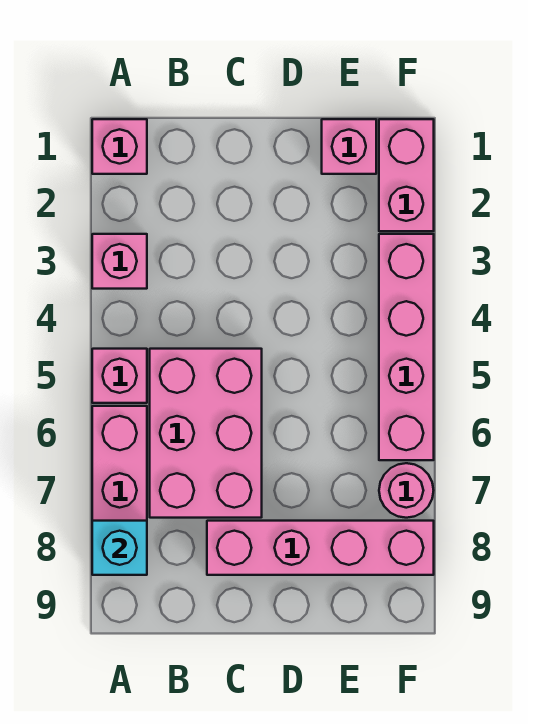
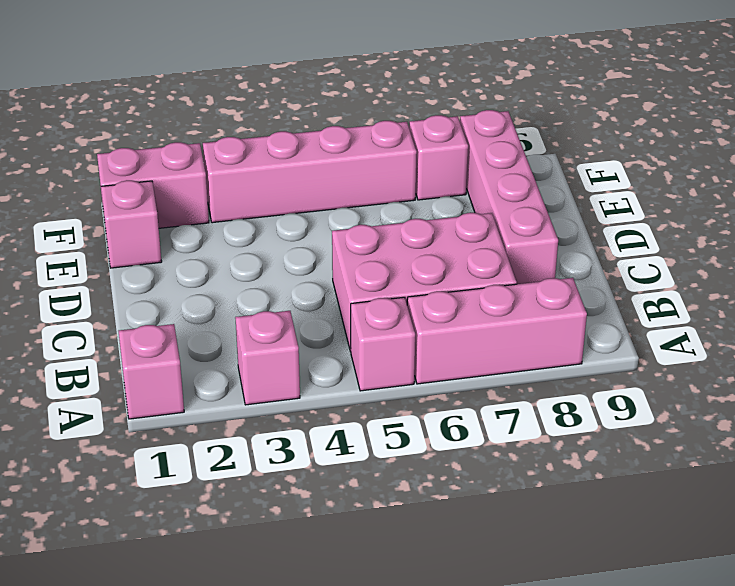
cyan 1x1 brick [92,521,147,575] -> none
pink 1x1 round brick [379,463,434,518] -> pink 1x1 brick [409,115,468,200]

